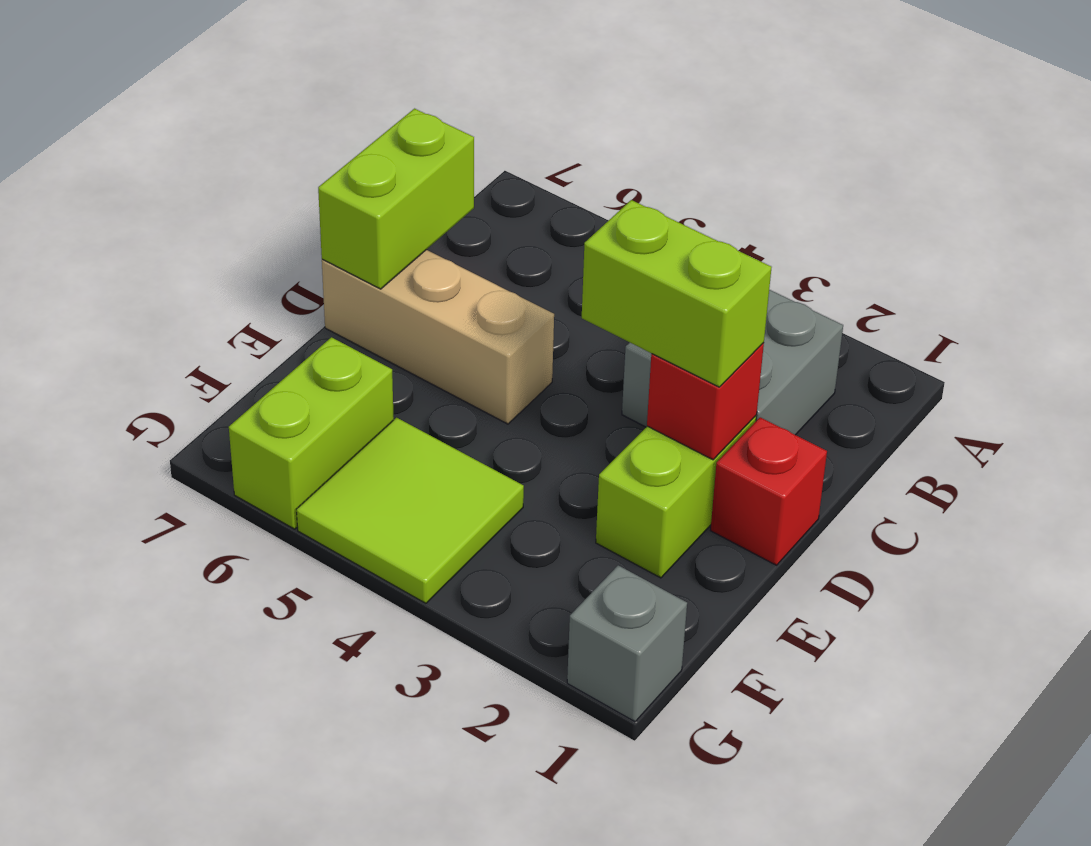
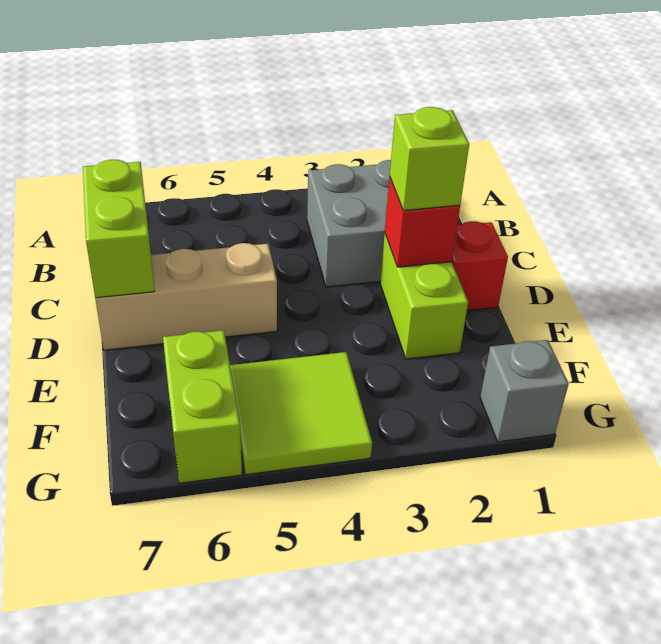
lime 1x2 brick [582,200,772,387] -> lime 1x1 brick [390,107,469,211]

